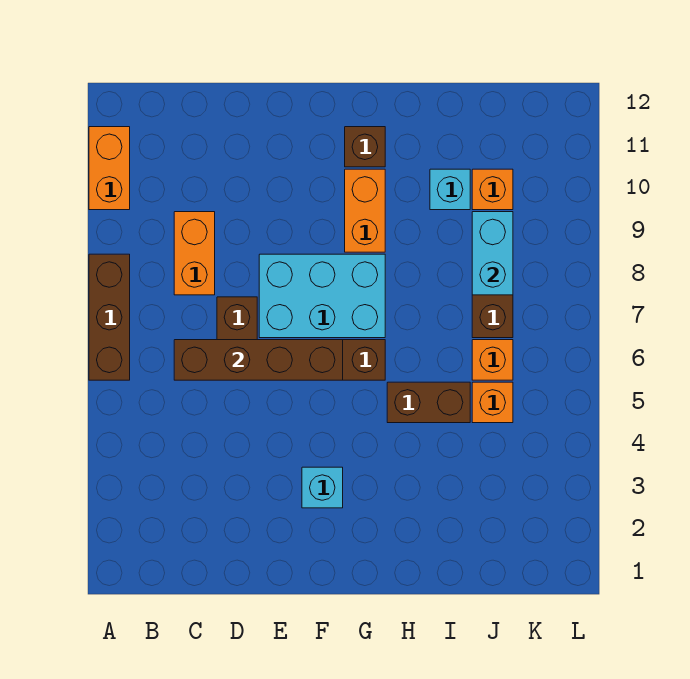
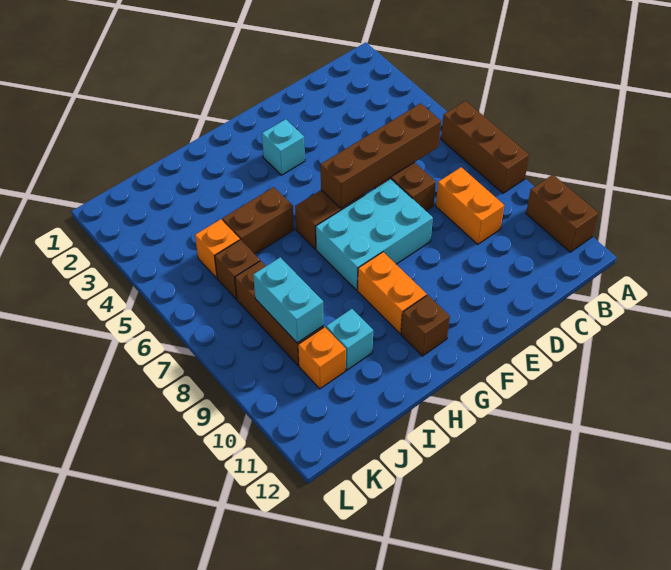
orange 1x2 brick [89,127,130,210] -> brown 1x2 brick [526,175,598,252]
orange 1x1 brick [472,340,513,380] -> brown 1x1 brick [215,240,260,299]

